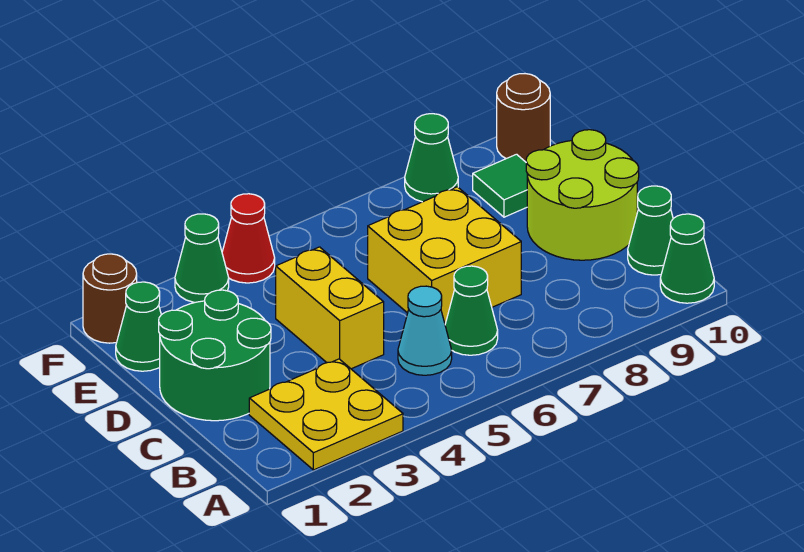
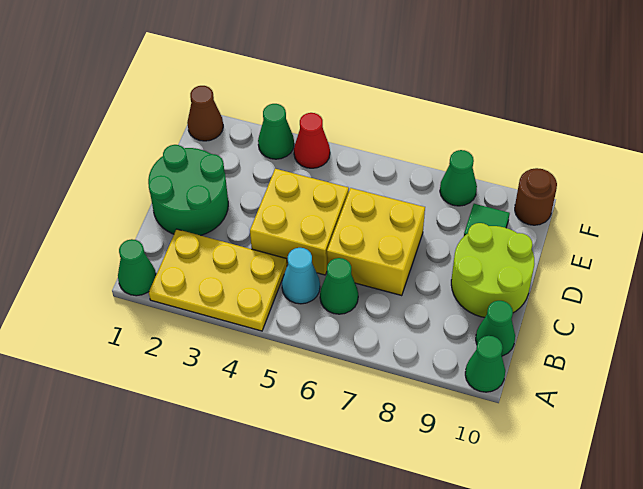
yellow 2x2 plate [249,359,403,470] -> yellow 2x3 plate [149,229,287,331]
yellow 1x2 brick [276,247,384,369] -> yellow 2x2 brick [250,169,349,275]
green 1x1 cone [116,282,161,371] -> green 1x1 cone moved to [118,239,156,296]
brown 1x1 round brick [83,254,137,343] -> brown 1x1 cone [187,86,223,141]

